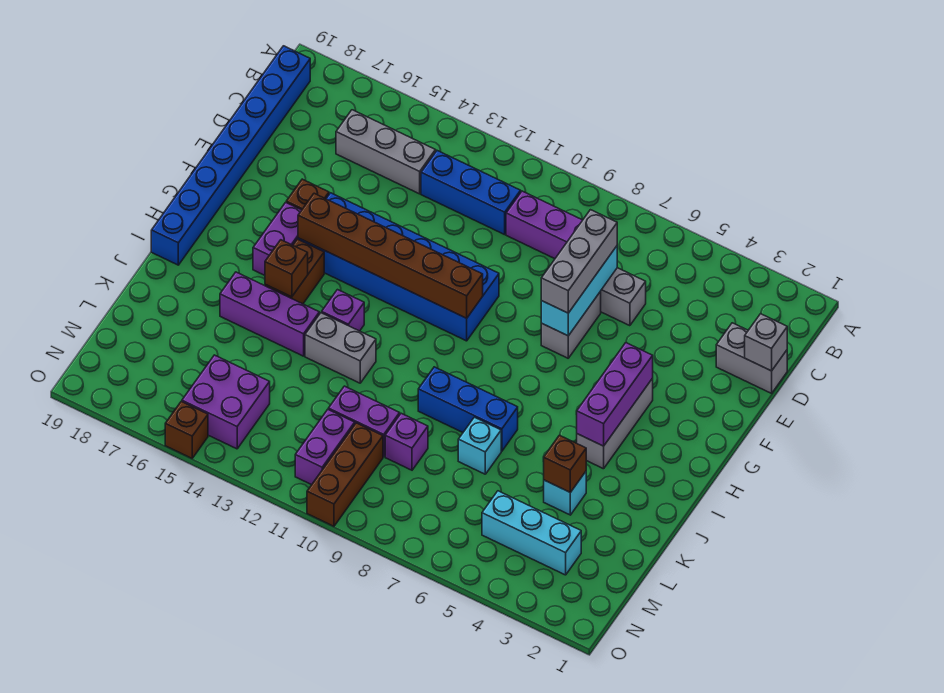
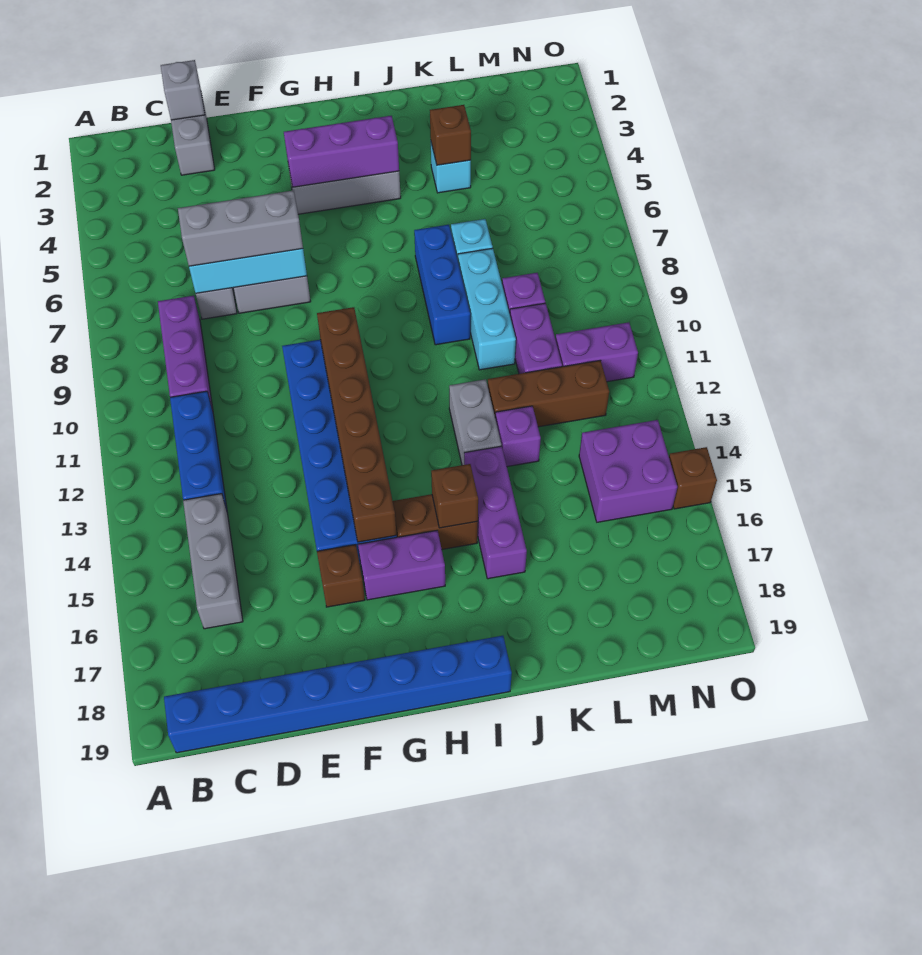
purple 1x1 brick [322,290,364,331] -> purple 1x1 brick moved to [495,406,541,467]
cyan 1x3 brick [482,491,581,575] -> cyan 1x3 brick moved to [458,248,516,370]
brown 1x3 brick [307,423,383,526] -> brown 1x3 brick moved to [488,360,609,427]

